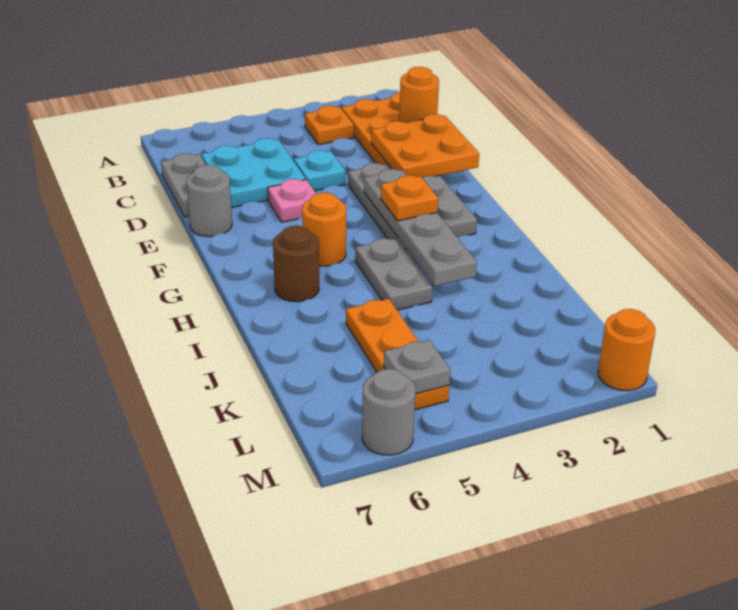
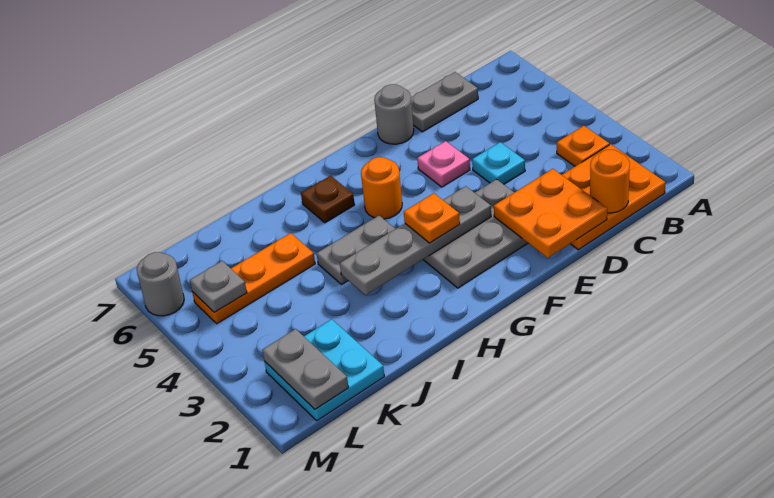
cyan 2x2 plate [202,138,306,208] -> cyan 2x2 plate moved to [264,319,384,421]
brown 1x1 round brick [273,226,319,302] -> brown 1x1 plate [301,176,355,223]
none -> grey 1x2 plate [262,329,349,409]
orange 1x1 round brick [598,309,655,391] -> none

